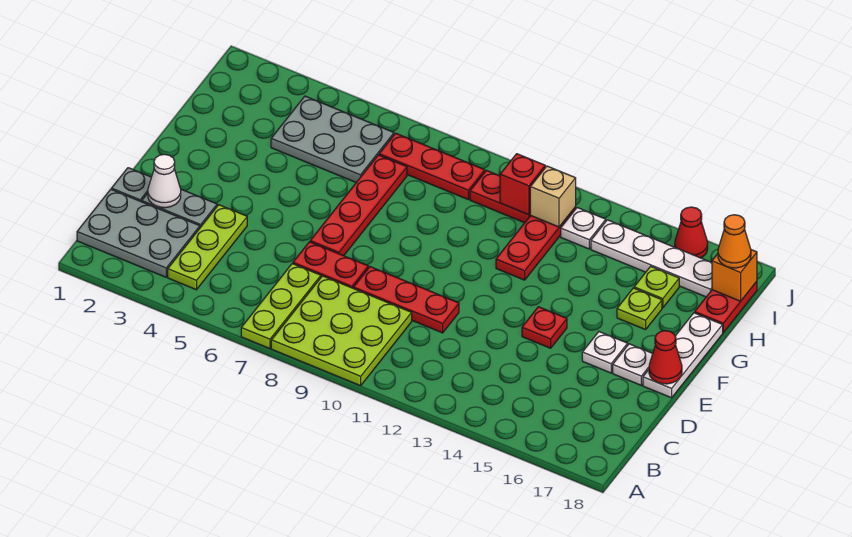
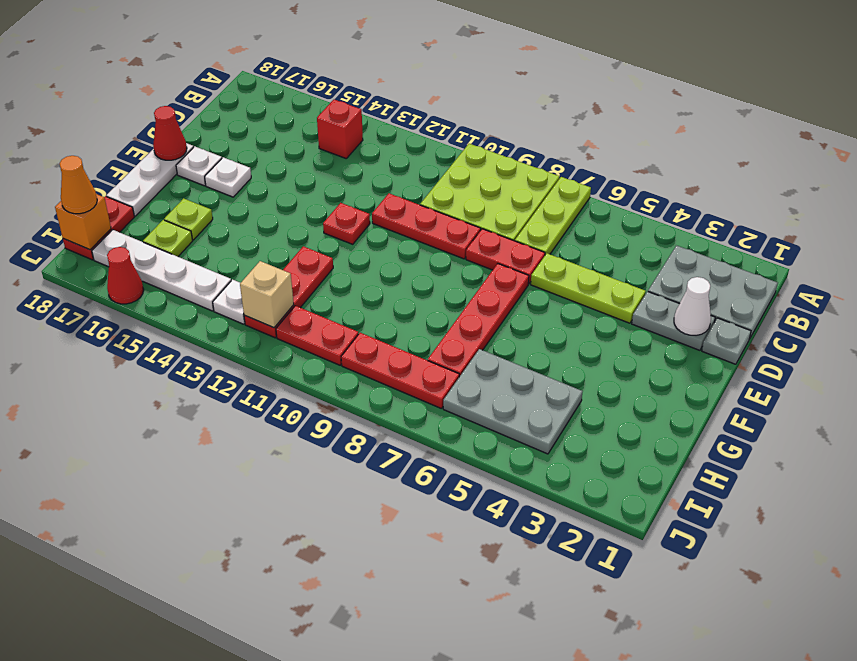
lime 1x3 plate [168,205,247,290] -> lime 1x3 plate turned to [531,253,646,323]
red 1x1 plate [522,307,567,348] -> red 1x1 plate moved to [323,203,370,244]
red 1x1 brick [500,154,545,215] -> red 1x1 brick moved to [317,100,363,158]

